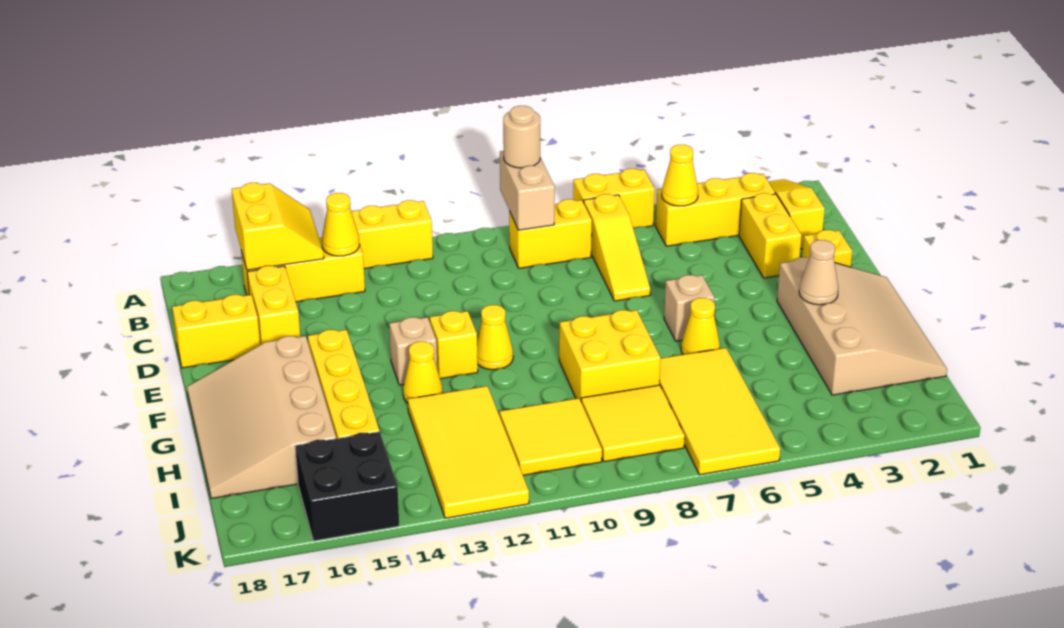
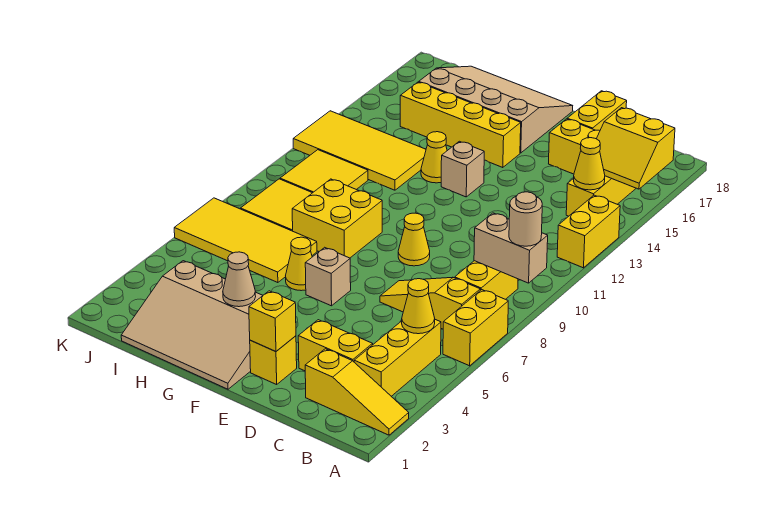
yellow 1x1 cone [477,305,513,370] -> yellow 1x1 cone moved to [398,213,430,266]
yellow 1x1 brick [430,311,478,379] -> yellow 1x1 brick moved to [249,291,296,352]
black 2x2 brick [295,432,399,541] -> none

